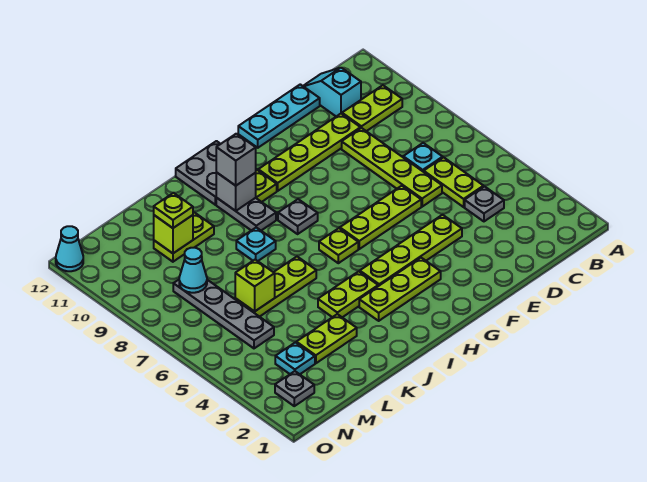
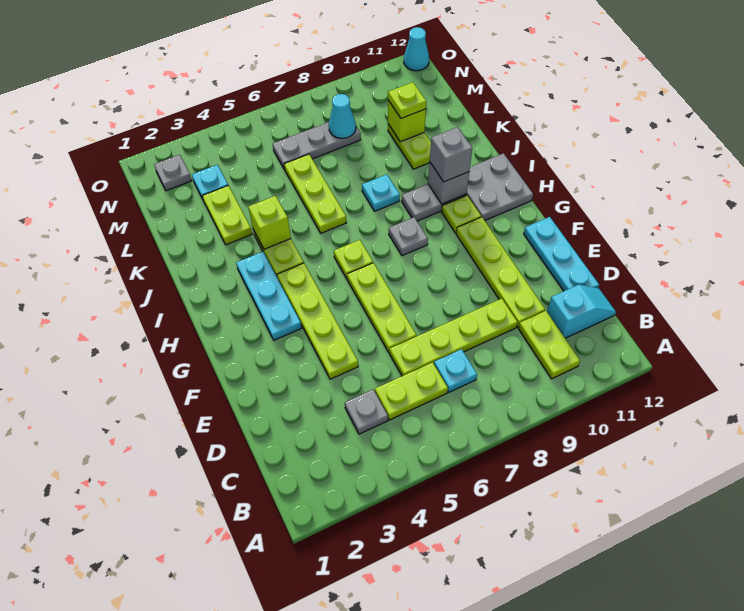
lime 1x3 plate [359,258,441,321] -> cyan 1x3 plate [236,252,301,340]
lime 1x1 brick [235,259,275,312] -> lime 1x1 brick moved to [249,196,291,249]
grey 1x4 plate [173,280,274,348] -> grey 1x3 plate [273,122,361,170]

